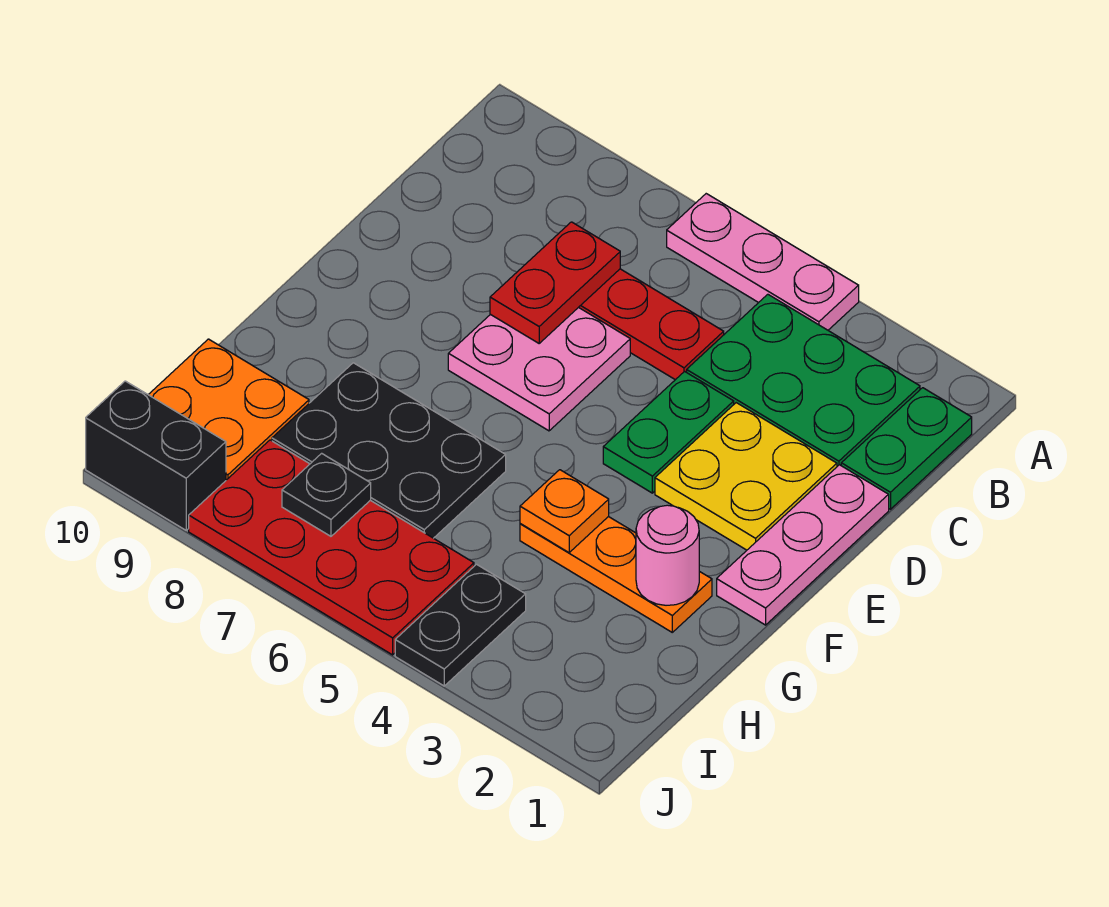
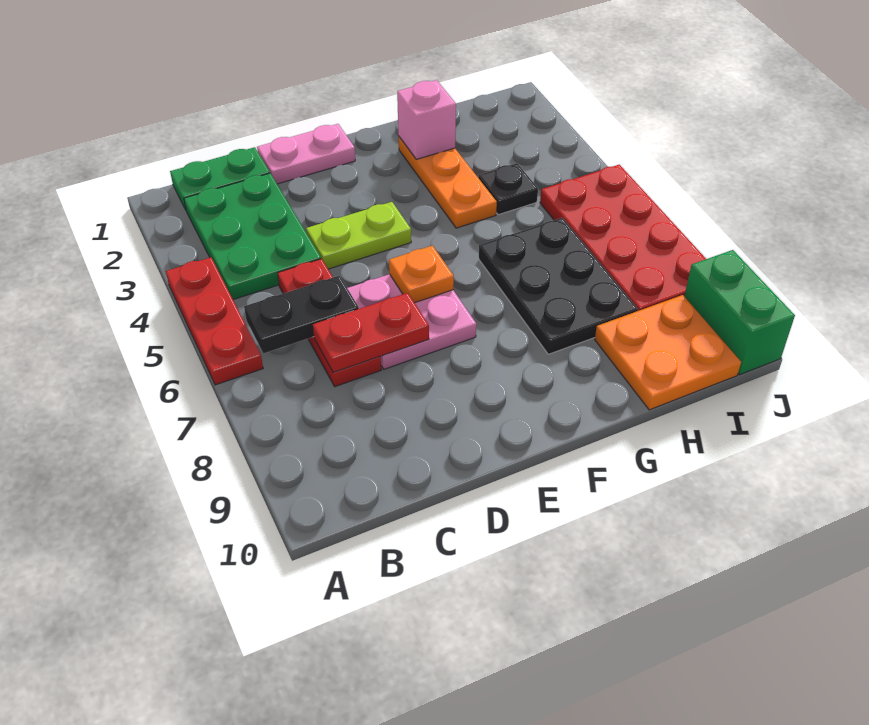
pink 1x3 plate [667,194,859,330] -> red 1x3 plate [166,257,263,385]
pink 1x3 plate [717,465,889,625] -> pink 1x2 plate [257,124,355,184]
yellow 2x2 plate [655,403,837,550] -> none
green 1x2 plate [603,371,734,493] -> lime 1x2 plate [306,202,411,269]
pink 1x1 round brick [636,505,699,605] -> pink 1x1 brick [397,80,456,159]
orange 1x1 plate [520,470,609,553] -> orange 1x1 plate moved to [389,246,454,303]
black 1x2 plate [395,564,526,686] -> black 1x2 plate moved to [244,276,359,353]
black 1x1 plate [282,453,371,536] -> black 1x1 plate moved to [478,163,538,215]
black 1x2 brick [86,381,226,530] -> green 1x2 brick [684,250,795,375]

